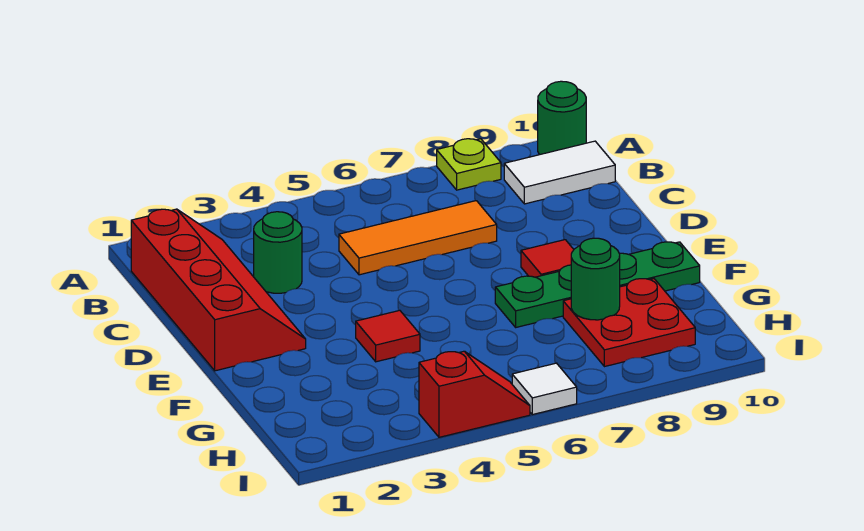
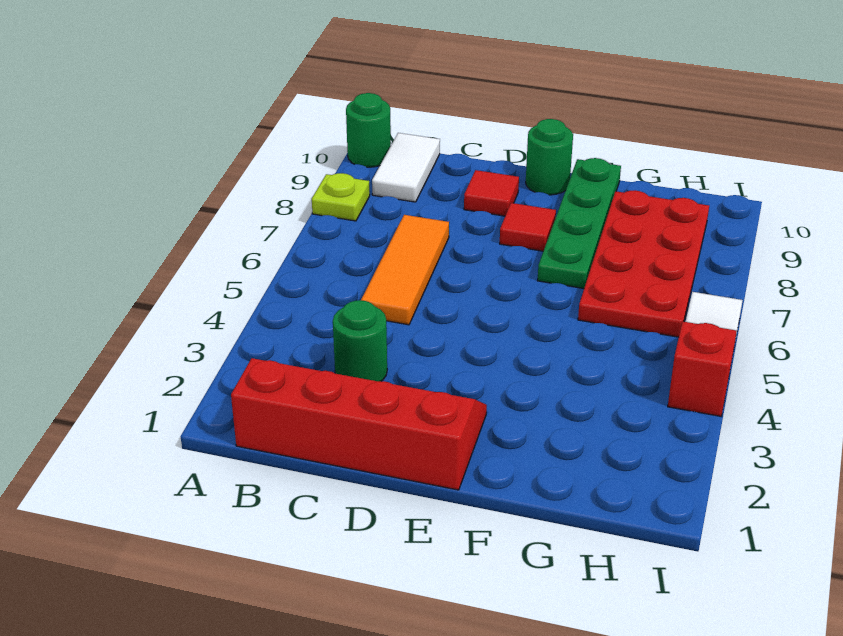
red 1x1 tile [356,310,420,362] -> red 1x1 tile moved to [464,170,519,216]
red 2x2 plate [563,279,695,367] -> red 2x4 plate [578,190,709,337]
green 1x1 round brick [571,238,620,320] -> green 1x1 round brick moved to [526,119,573,195]

